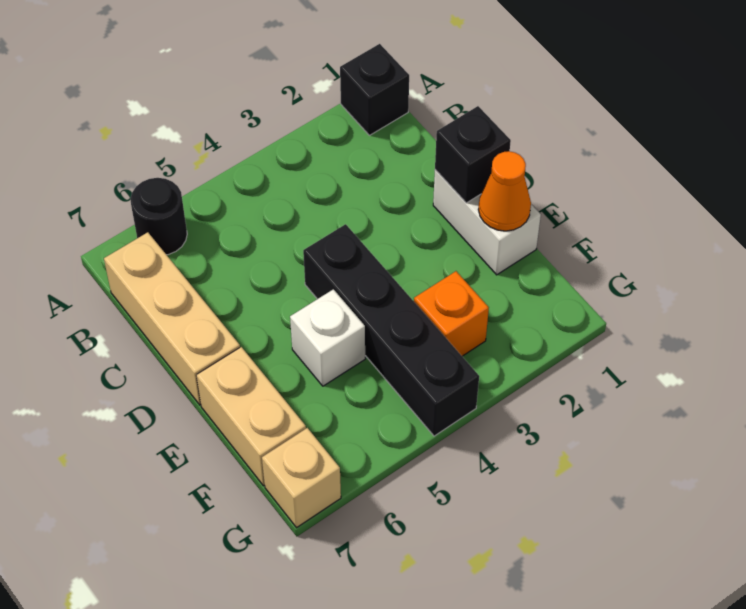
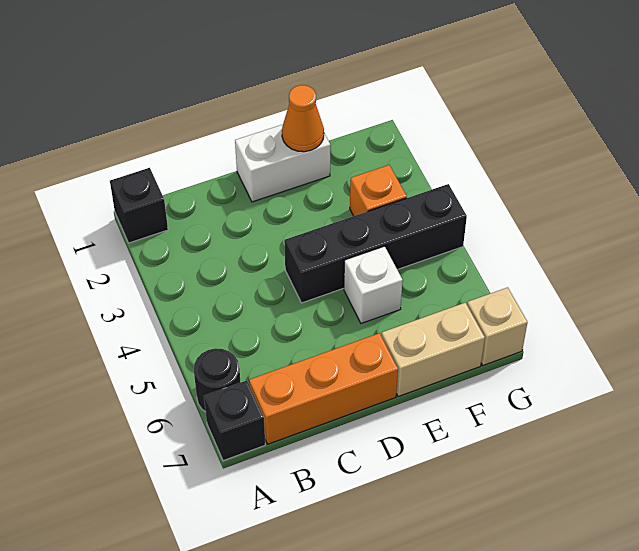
tan 1x3 brick [104,232,240,405] -> orange 1x3 brick [249,333,398,444]
black 1x1 brick [435,106,511,203] -> black 1x1 brick moved to [204,381,265,461]

